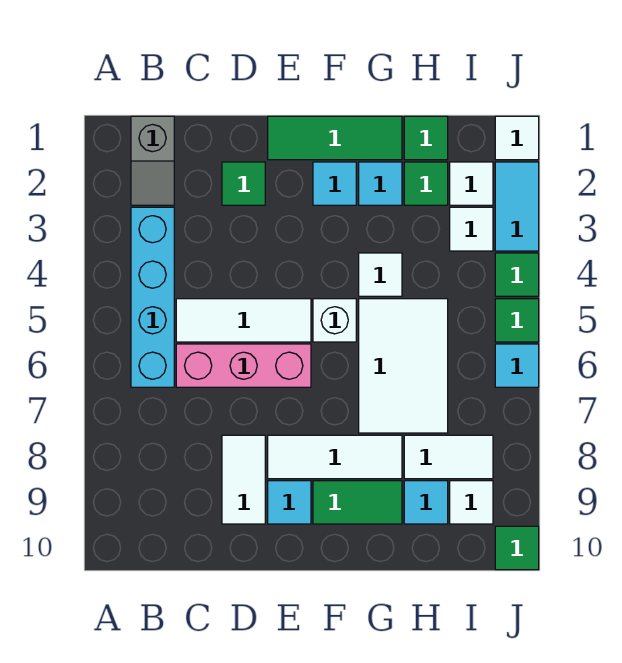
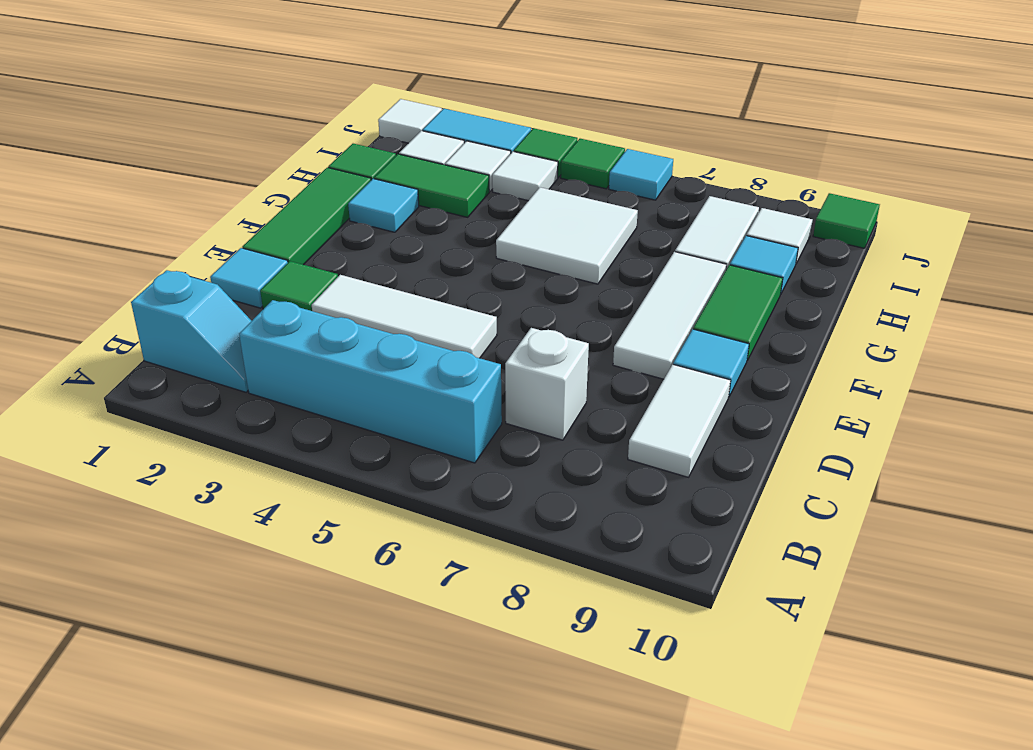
grey 1x2 slope [131,116,174,205] -> cyan 1x2 slope [131,270,251,392]
white 1x3 tile [176,299,311,342] -> white 1x3 tile turned to [312,275,497,358]
pink 1x3 brick [176,344,311,387] -> none
white 1x2 tile [222,435,265,524] -> white 1x2 tile turned to [628,365,731,477]
cyan 1x1 tile [313,162,356,205] -> cyan 1x1 tile moved to [210,248,288,308]
white 1x1 brick [313,299,356,342] -> white 1x1 brick moved to [505,328,589,440]
white 1x1 tile [359,253,402,296] -> white 1x1 tile moved to [492,152,558,201]
white 2x3 tile [359,299,448,433] -> white 2x2 tile [496,187,638,284]
green 1x1 tile [404,162,448,205] -> green 1x2 tile [374,154,489,217]

